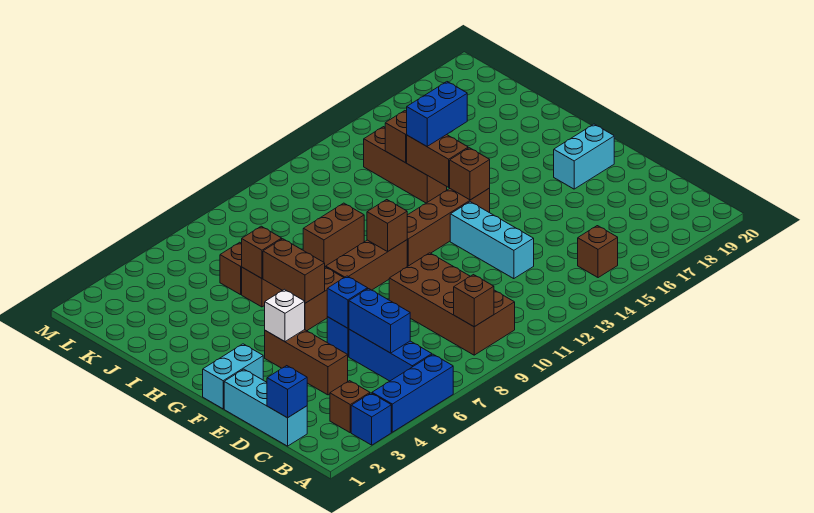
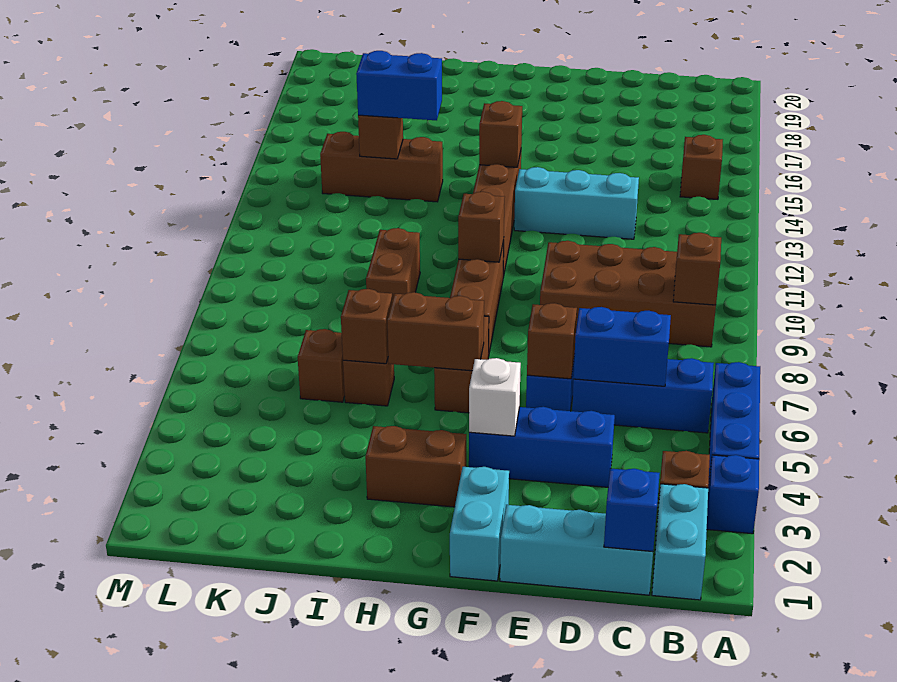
brown 1x3 brick [265,330,348,395] -> blue 1x3 brick [469,407,615,487]
blue 1x1 brick [327,276,368,328] -> brown 1x1 brick [527,303,577,379]
cyan 1x2 brick [554,124,614,189] -> cyan 1x2 brick moved to [652,484,708,600]
brown 1x2 brick [407,135,468,187] -> brown 1x2 brick moved to [365,426,466,507]
blue 1x2 brick [407,82,467,146] -> blue 1x2 brick turned to [356,51,442,120]

